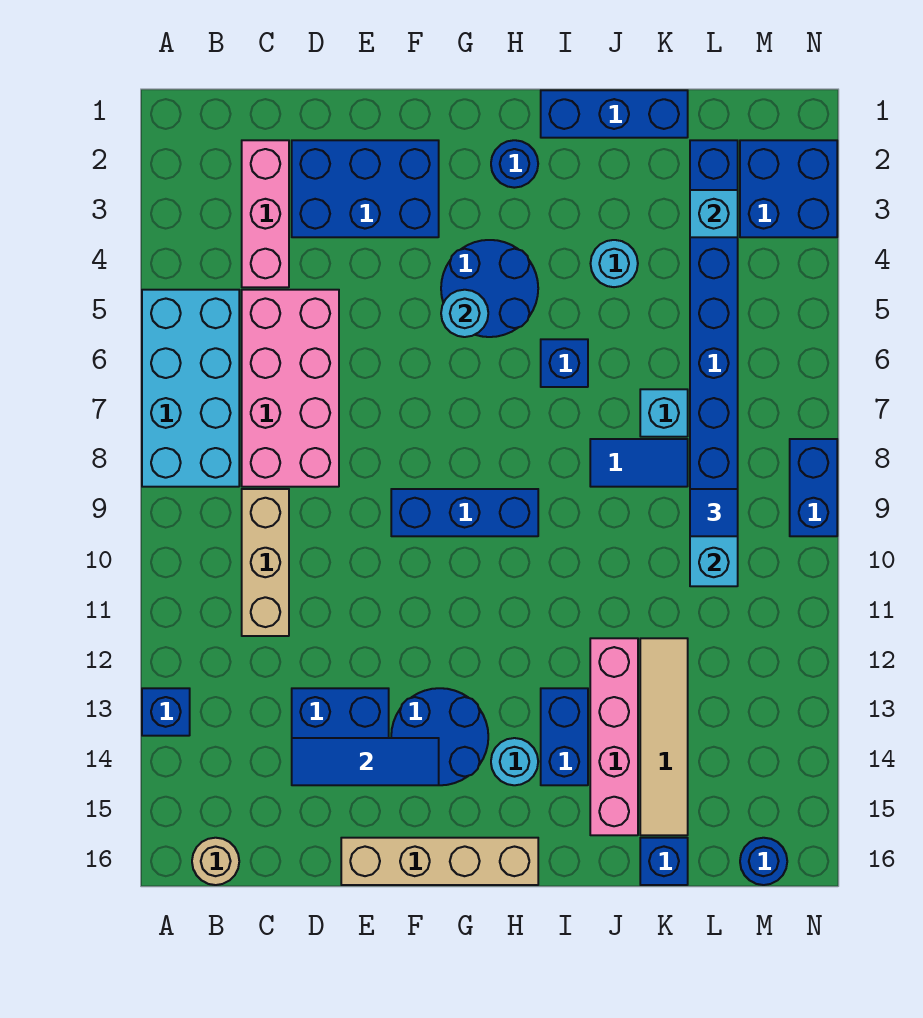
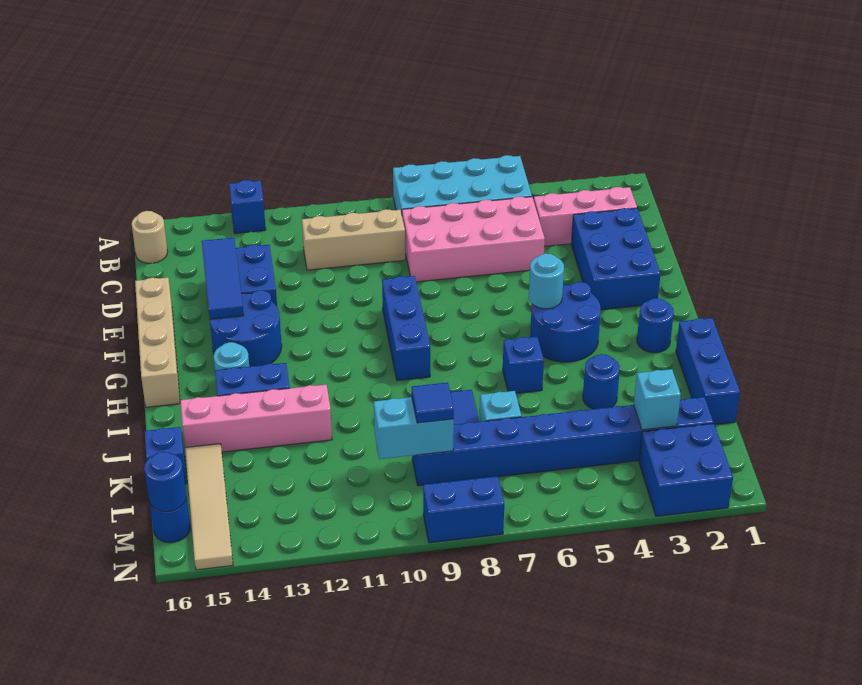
cyan 1x1 round brick [591,240,638,287] -> blue 1x1 round brick [583,354,620,409]
tan 1x4 tile [640,638,688,835] -> tan 1x4 tile turned to [185,444,233,570]
none -> blue 1x1 round brick [144,452,186,512]

